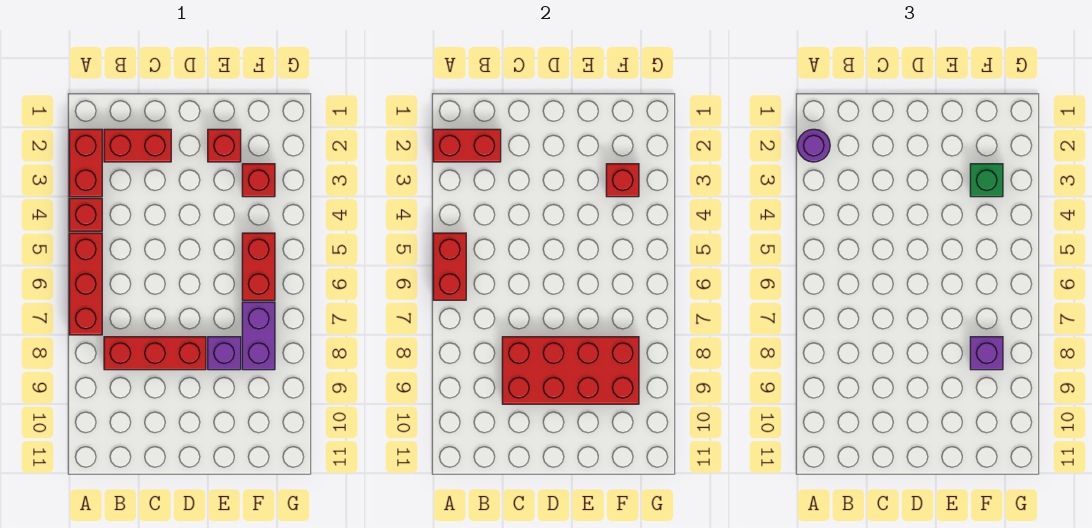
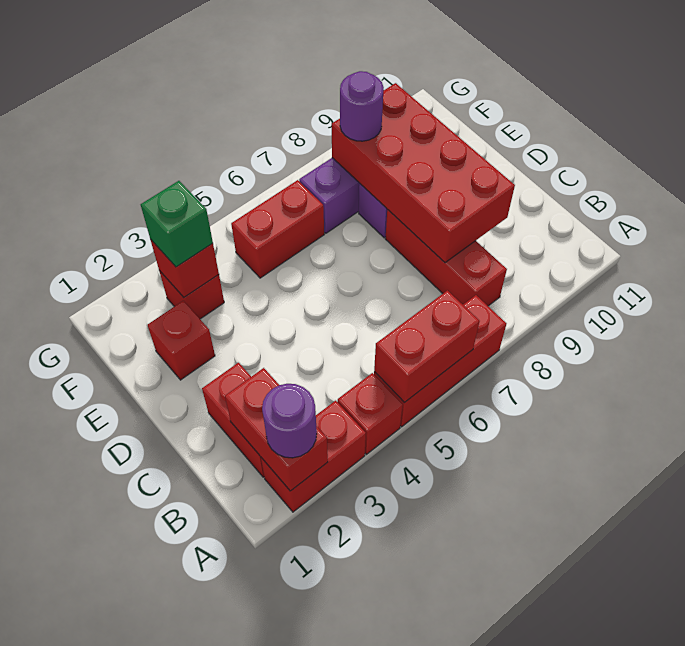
purple 1x1 brick [970,337,1003,370] -> purple 1x1 round brick [340,71,384,141]

